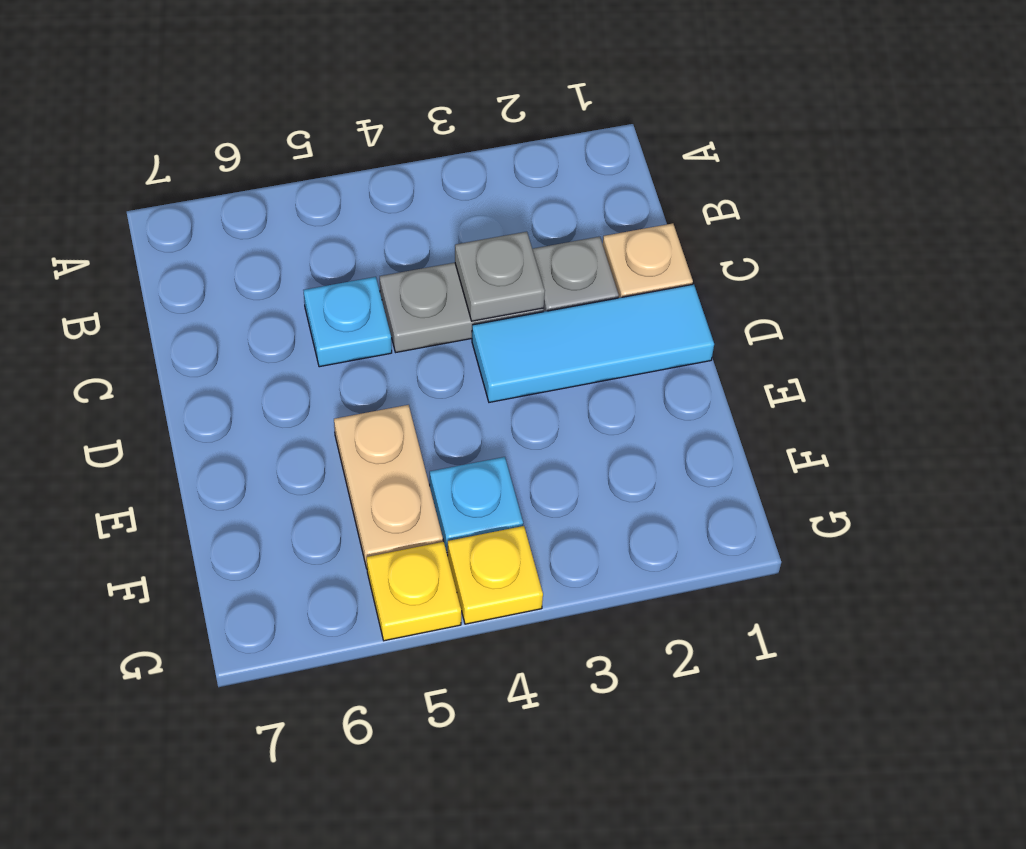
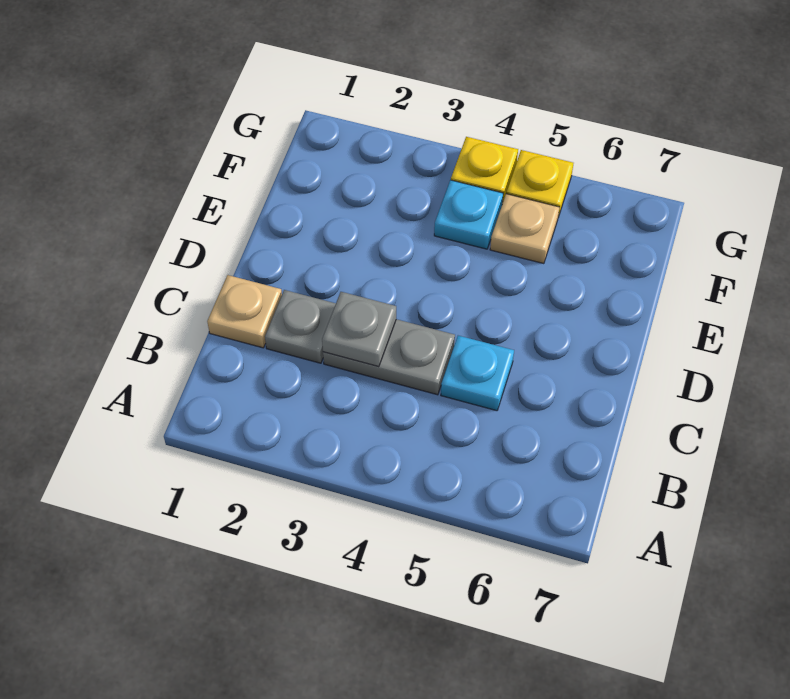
cyan 1x3 tile [472,284,714,402] -> none
tan 1x2 plate [334,405,443,568] -> tan 1x1 plate [490,194,559,264]

